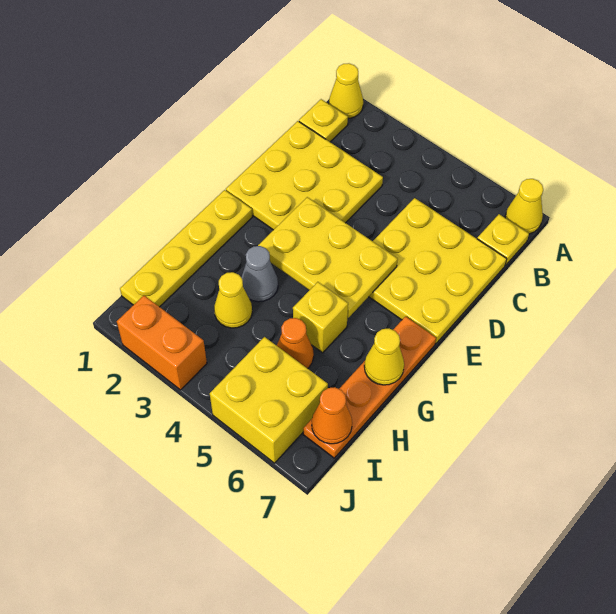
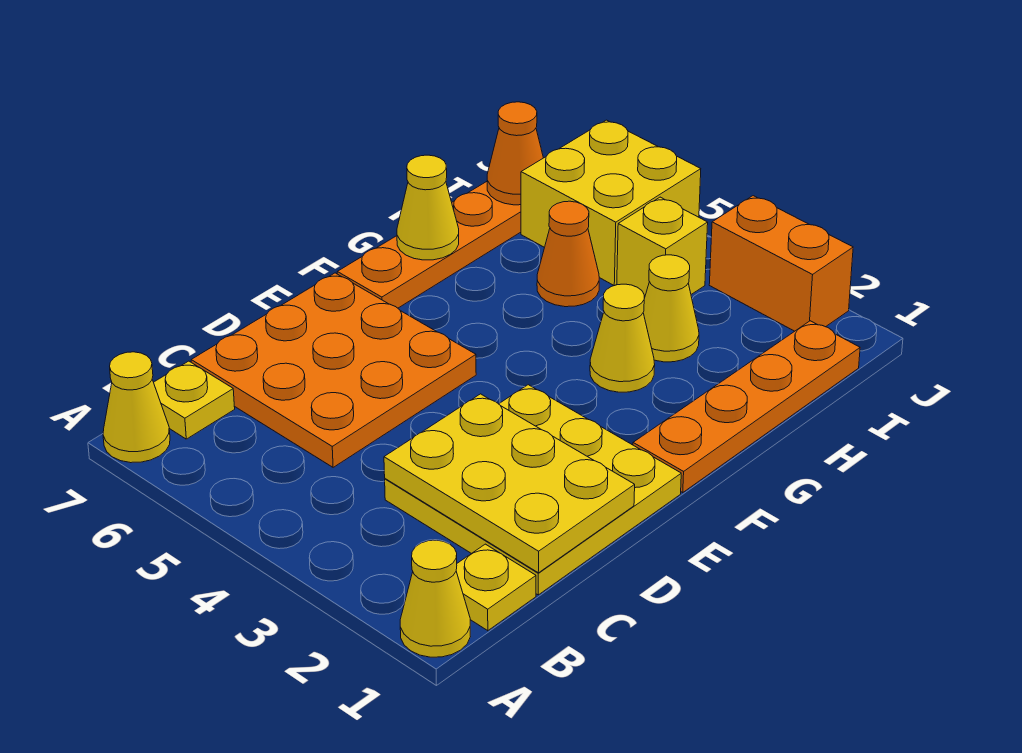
yellow 3x3 plate [369,198,507,344] -> orange 3x3 plate [191,273,476,467]
yellow 2x3 plate [258,197,398,318] -> yellow 2x3 plate moved to [384,394,635,573]
yellow 1x4 plate [120,190,252,307] -> orange 1x4 plate [633,321,860,493]
grey 1x1 cone [241,246,278,302] -> yellow 1x1 cone [590,284,655,392]
yellow 1x1 brick [293,282,348,353] -> yellow 1x1 brick moved to [617,197,708,298]

